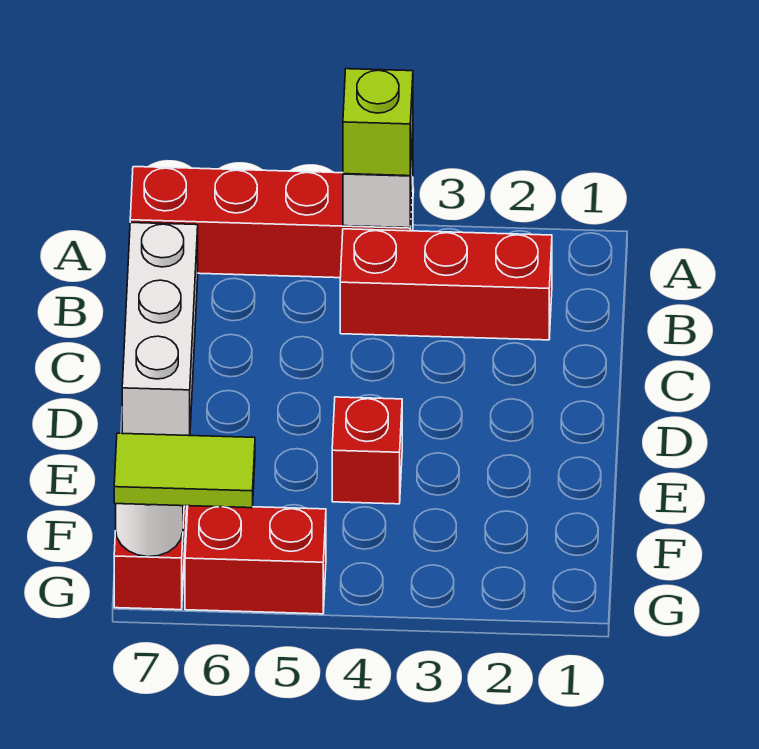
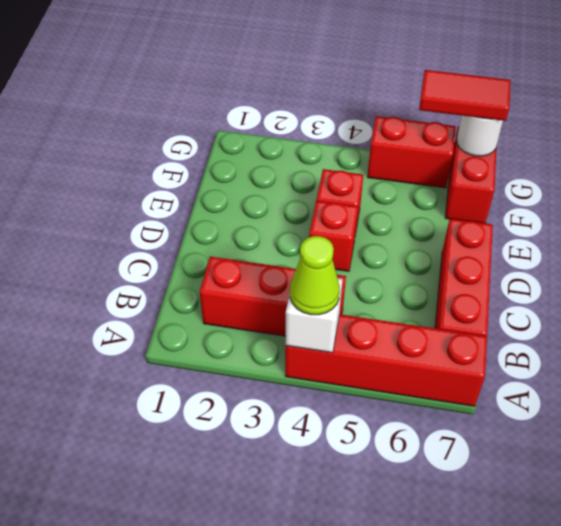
lime 1x1 brick [343,69,413,176] -> lime 1x1 cone [290,236,340,315]
white 1x3 brick [122,223,198,436] -> red 1x3 brick [435,219,493,336]
none -> red 1x1 brick [309,201,358,271]
lime 1x2 tile [114,433,255,508] -> red 1x2 tile [419,70,511,121]

